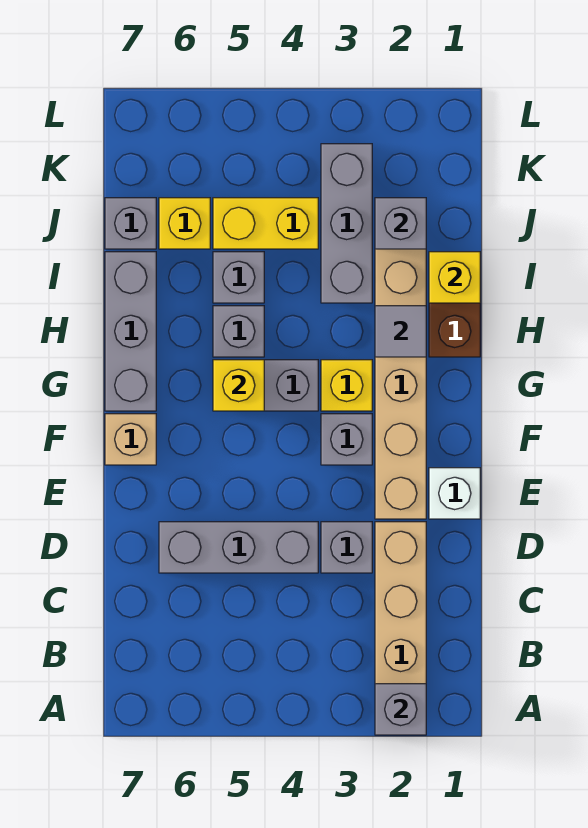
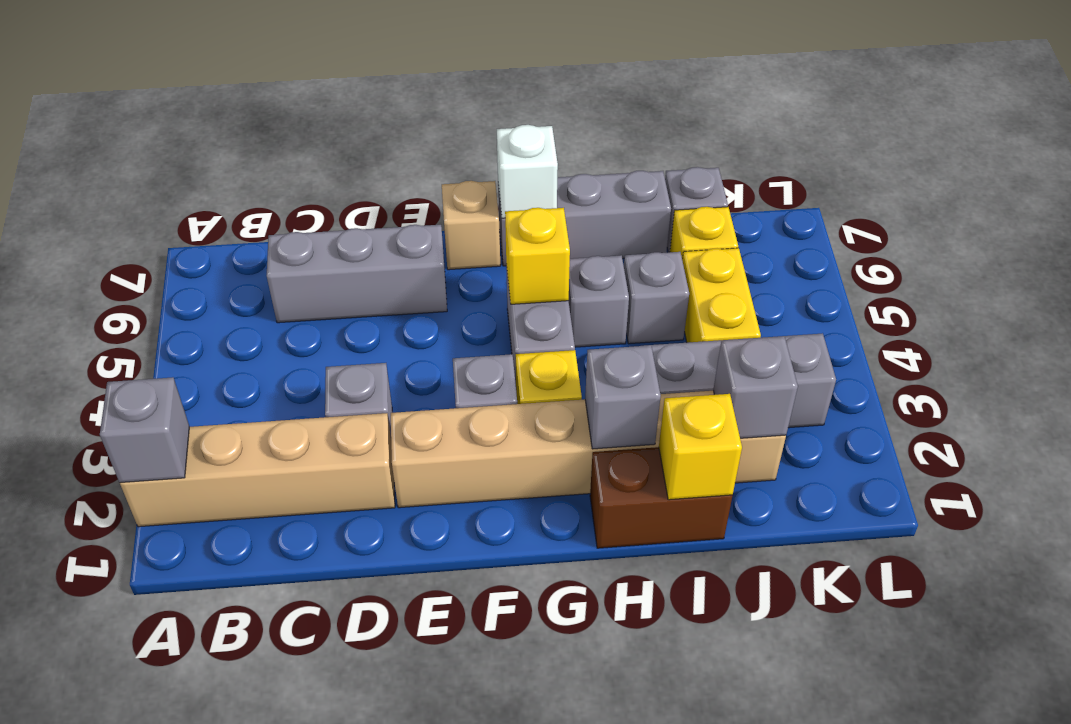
grey 1x3 brick [159,522,318,573] -> grey 1x3 brick turned to [267,225,447,323]
white 1x1 brick [429,468,480,519] -> white 1x1 brick moved to [497,125,558,218]
grey 1x1 tile [375,306,426,357] -> grey 1x1 brick [585,345,661,449]

